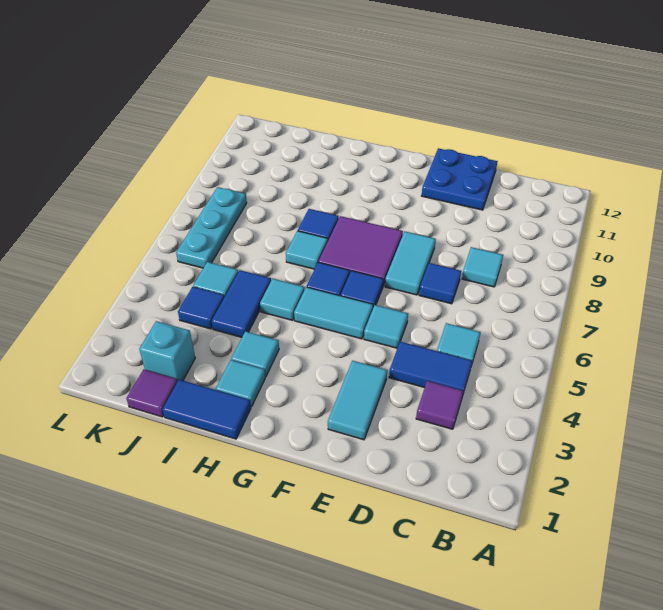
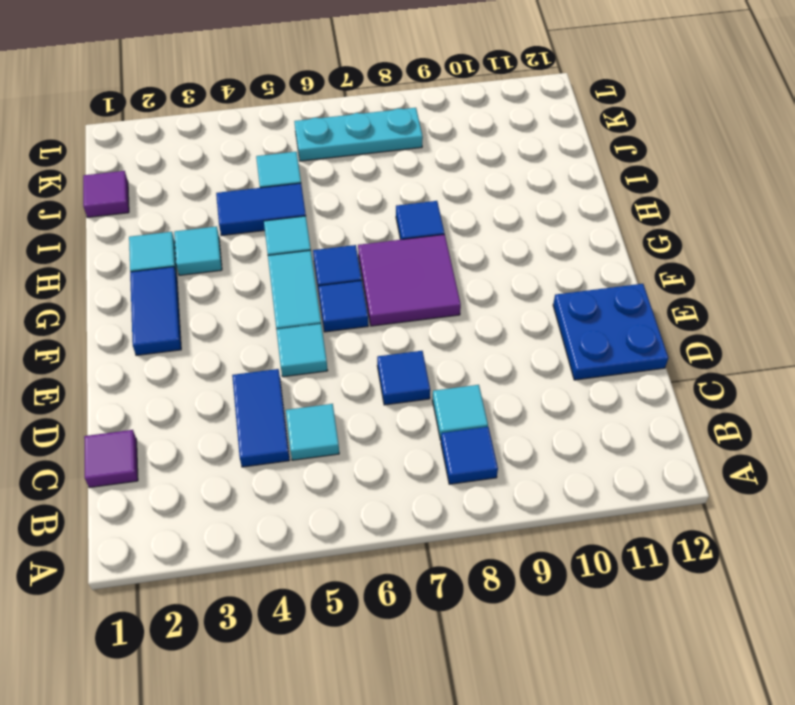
purple 1x1 tile [416,381,463,429] -> purple 1x1 tile moved to [84,430,138,488]
cyan 1x2 tile [328,361,387,440] -> none
cyan 1x2 tile [385,232,436,295] -> none
blue 1x2 tile [163,380,251,439] -> blue 1x2 tile moved to [130,267,181,355]
cyan 1x1 tile [286,231,328,269] -> none
cyan 1x1 brick [139,321,195,380] -> none
blue 1x1 tile [178,287,224,329] -> blue 1x1 tile moved to [441,427,498,484]

